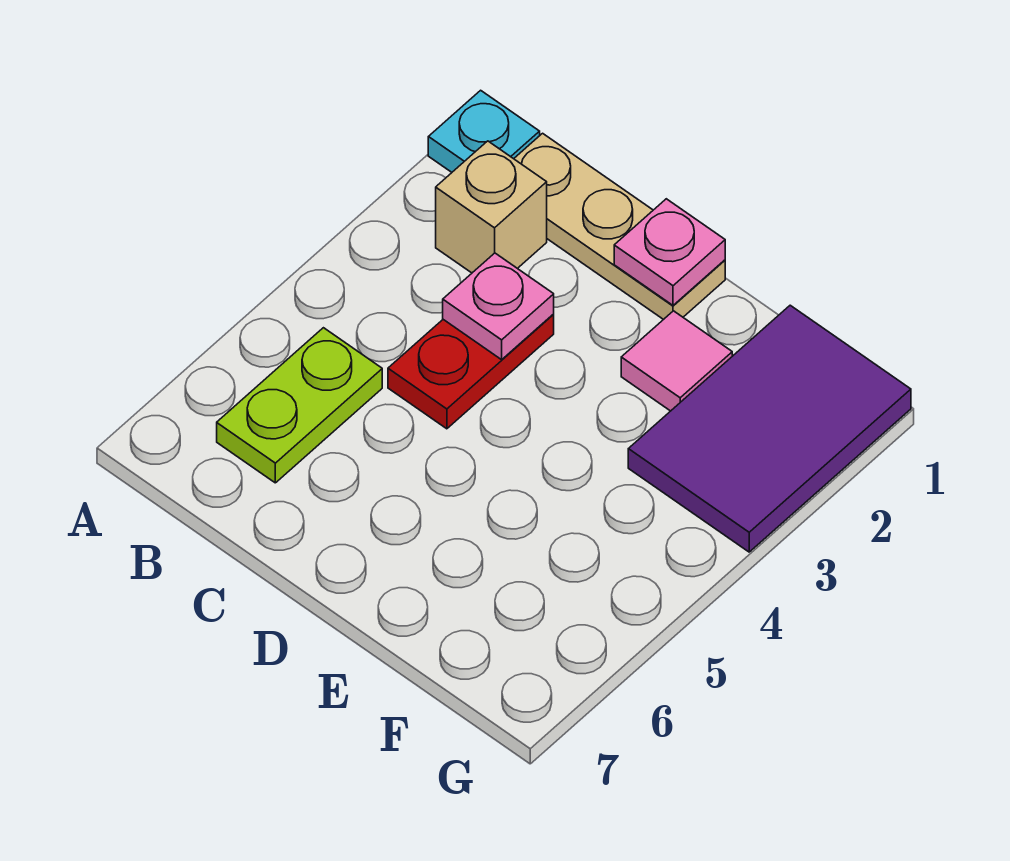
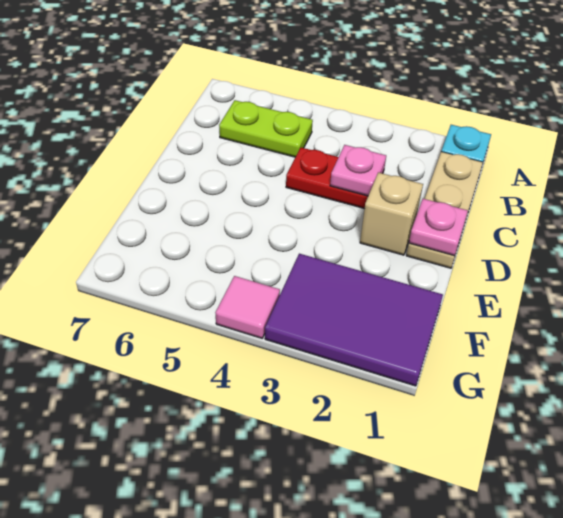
tan 1x1 brick [436,141,547,273] -> tan 1x1 brick moved to [360,172,423,255]
pink 1x1 tile [621,311,732,411] -> pink 1x1 tile moved to [215,276,280,338]

